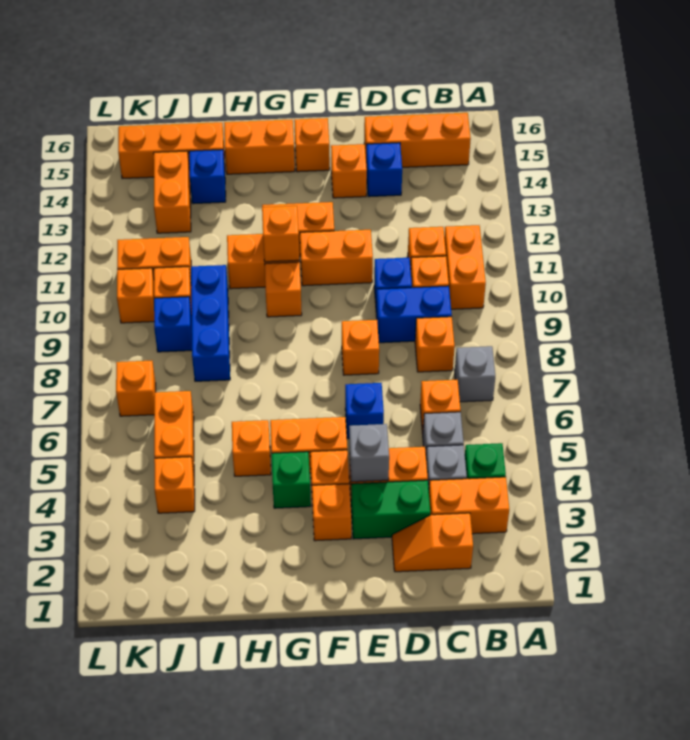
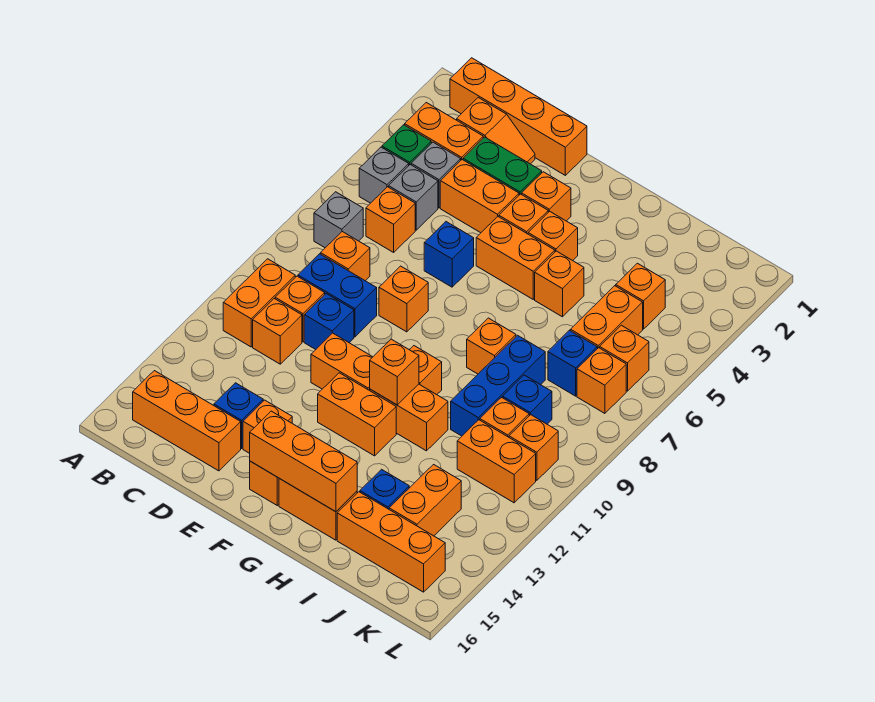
none -> orange 1x4 brick [450,58,587,175]
grey 1x1 brick [349,424,389,482] -> grey 1x1 brick moved to [359,147,409,203]
none -> orange 1x3 brick [250,411,357,512]
green 1x1 brick [271,452,311,508] -> orange 1x1 brick [528,211,578,261]
none -> orange 1x1 brick [467,318,516,374]
none -> blue 1x1 brick [548,330,597,396]
none -> orange 1x1 brick [600,325,649,391]

